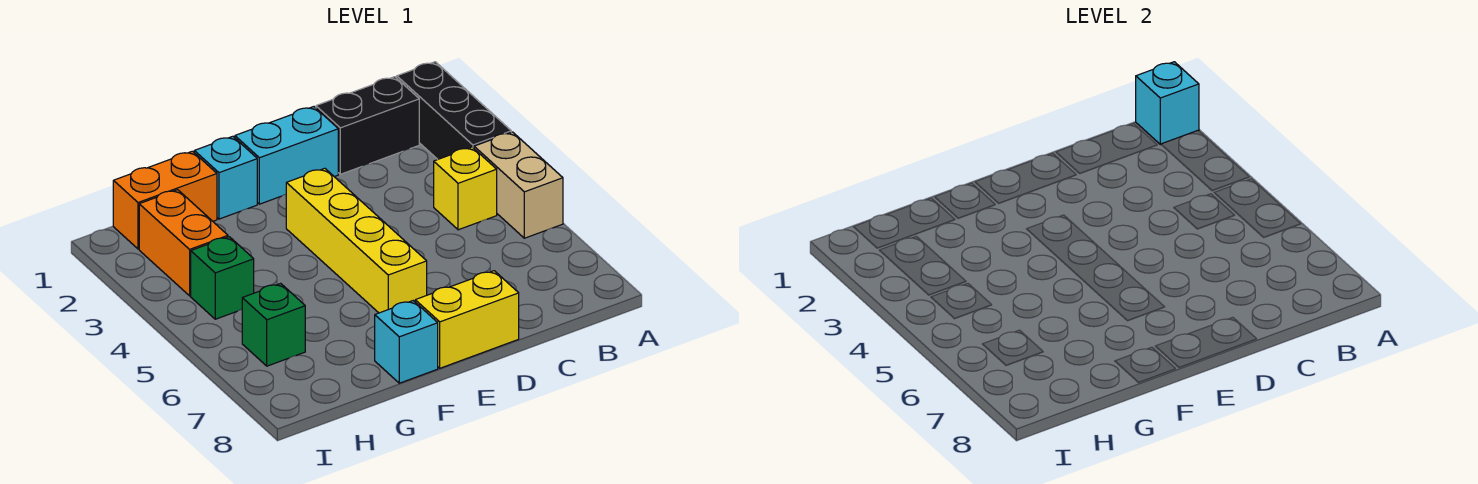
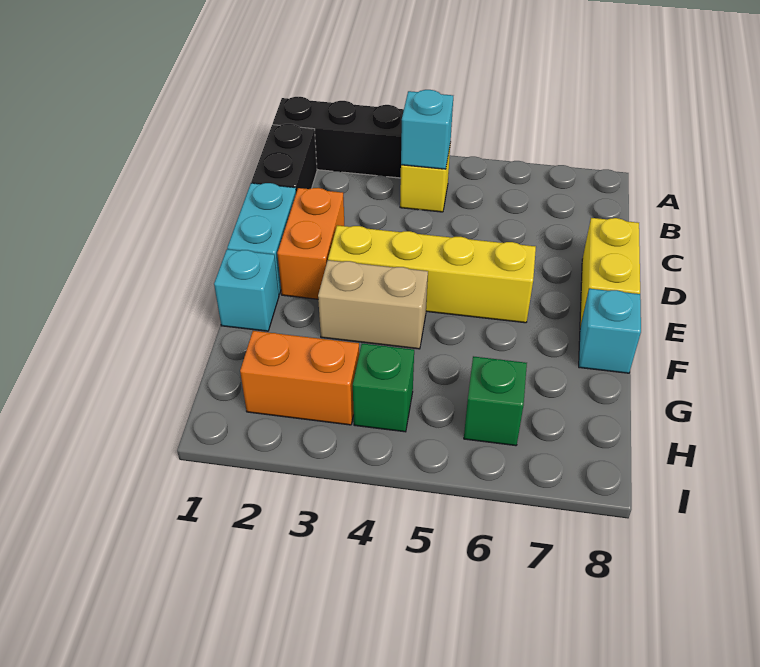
cyan 1x1 brick [1136,62,1199,144] -> cyan 1x1 brick moved to [401,90,453,169]
tan 1x2 brick [474,132,563,238] -> tan 1x2 brick moved to [318,260,428,349]
orange 1x2 brick [113,151,217,249] -> orange 1x2 brick moved to [277,188,344,299]

